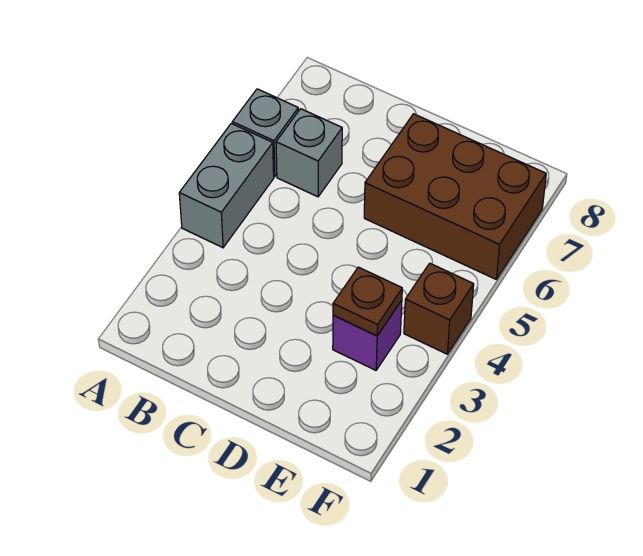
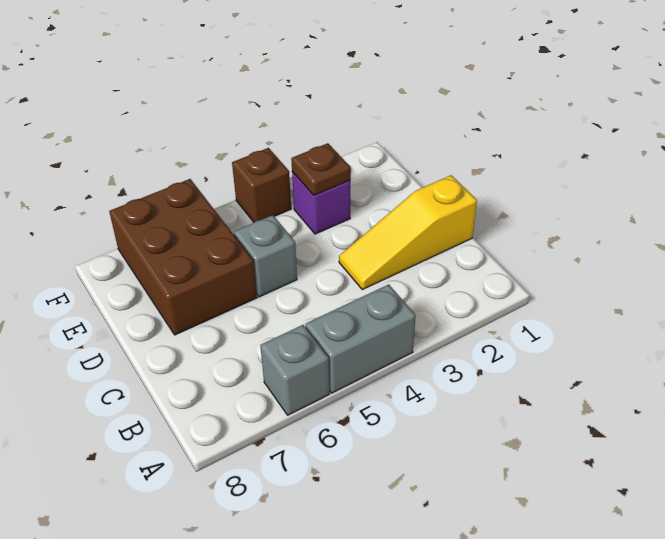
grey 1x1 brick [276,109,342,197] -> grey 1x1 brick moved to [234,215,297,297]
none -> yellow 1x3 slope [339,175,477,290]

